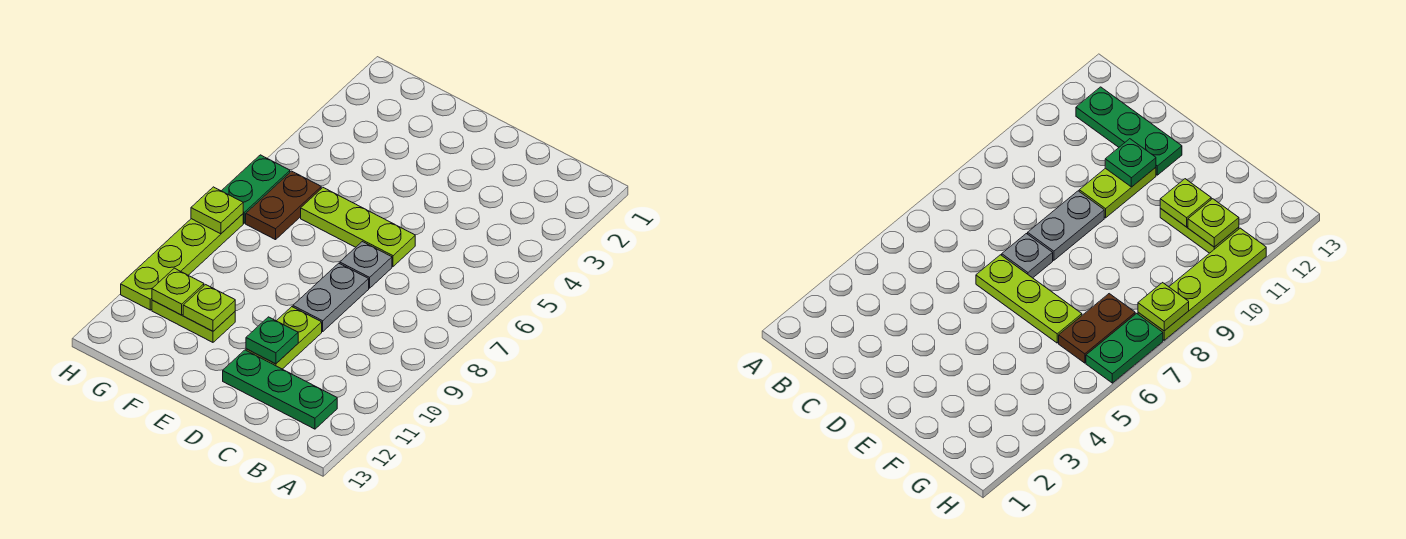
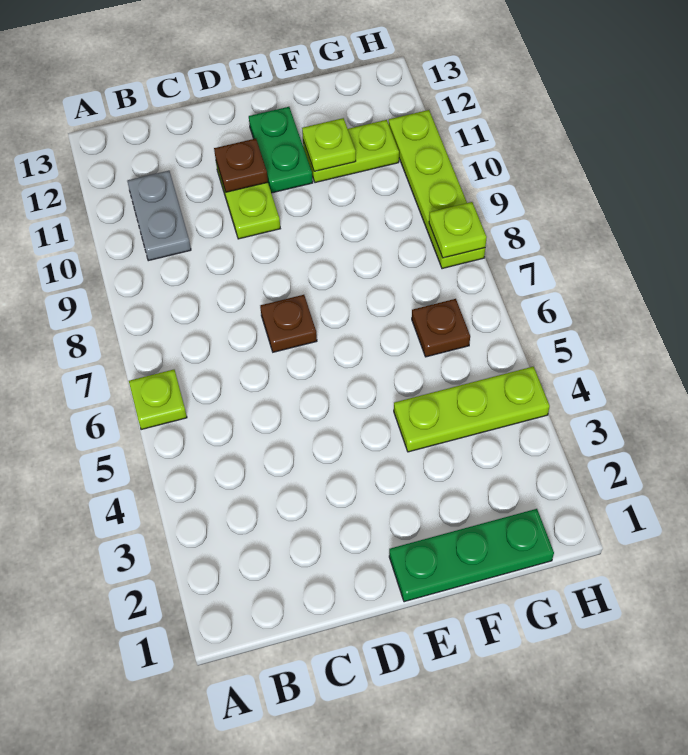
green 1x3 plate [223,350,337,429] -> green 1x3 plate moved to [389,509,554,602]
lime 1x3 plate [301,188,415,266] -> lime 1x3 plate moved to [394,367,550,452]
grey 1x1 plate [340,242,392,288] -> brown 1x1 plate [260,295,317,352]
grey 1x2 plate [293,263,369,332] -> grey 1x2 plate moved to [127,171,191,261]
green 1x1 plate [246,317,298,364] -> brown 1x1 plate [214,139,268,192]
brown 1x2 plate [246,171,321,240] -> brown 1x1 plate [412,299,470,357]
lime 1x1 plate [152,268,204,315] -> lime 1x1 plate moved to [129,370,187,430]
green 1x2 plate [222,155,290,223] -> green 1x2 plate moved to [249,107,313,193]

